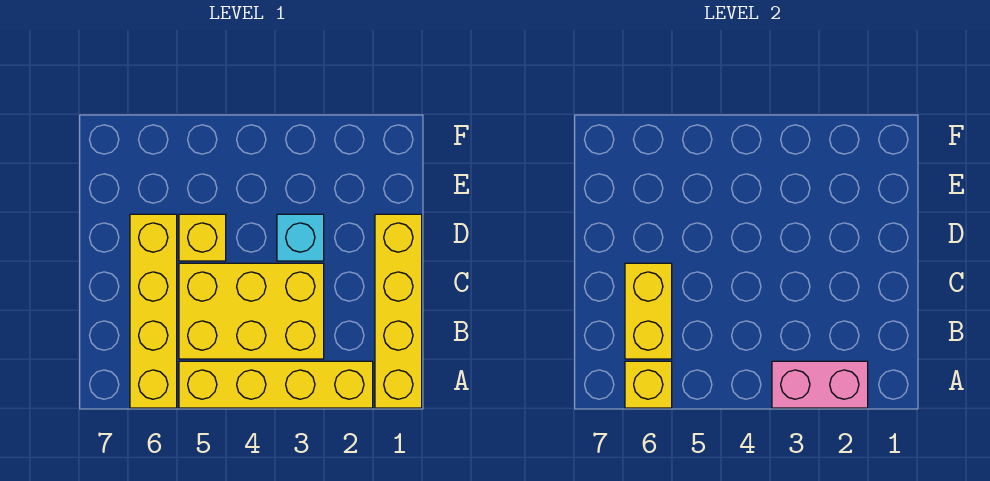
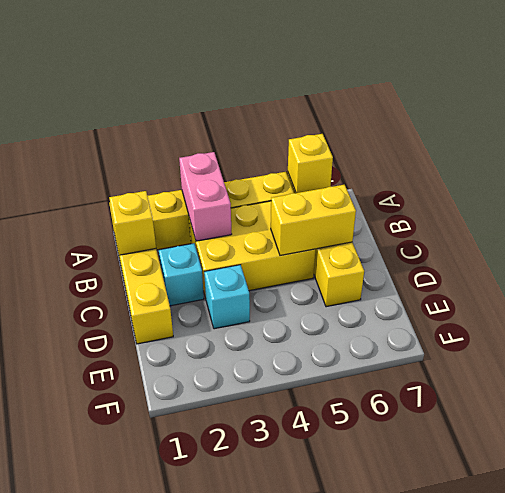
pink 1x2 brick [772,361,868,408] -> pink 1x2 brick turned to [179,152,232,241]
yellow 1x2 brick [625,263,672,359] -> yellow 1x2 brick turned to [271,185,356,256]
none -> cyan 1x1 brick [159,243,204,306]
yellow 1x1 brick [179,214,226,261] -> yellow 1x1 brick moved to [109,191,156,255]

